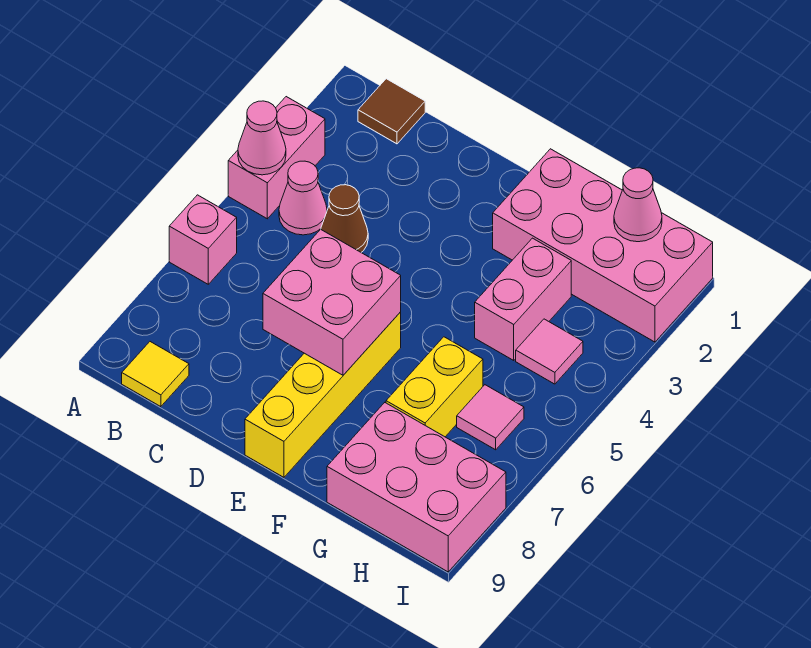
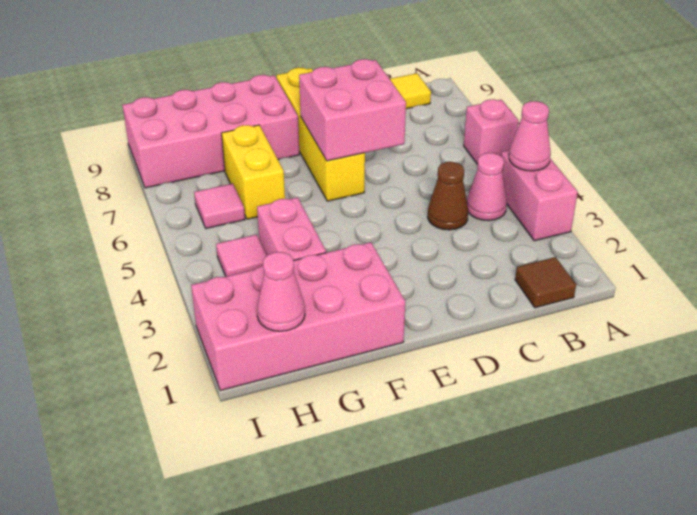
pink 2x3 brick [327,403,506,572] -> pink 2x4 brick [122,75,299,188]

